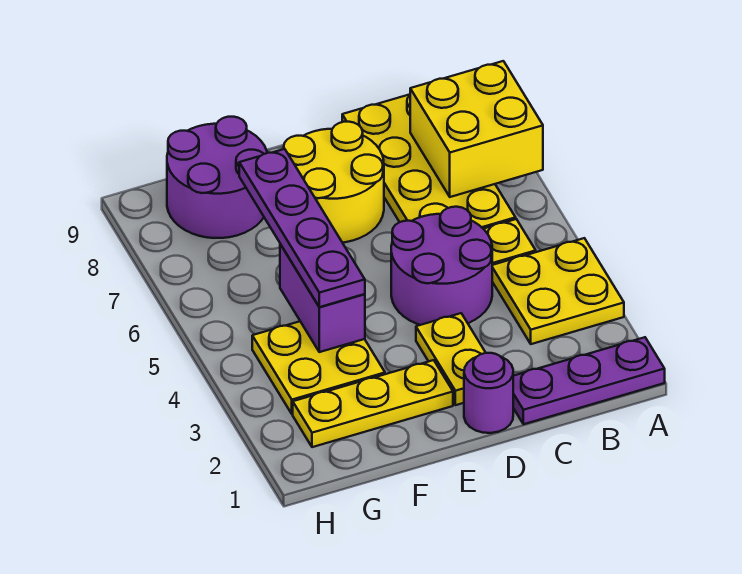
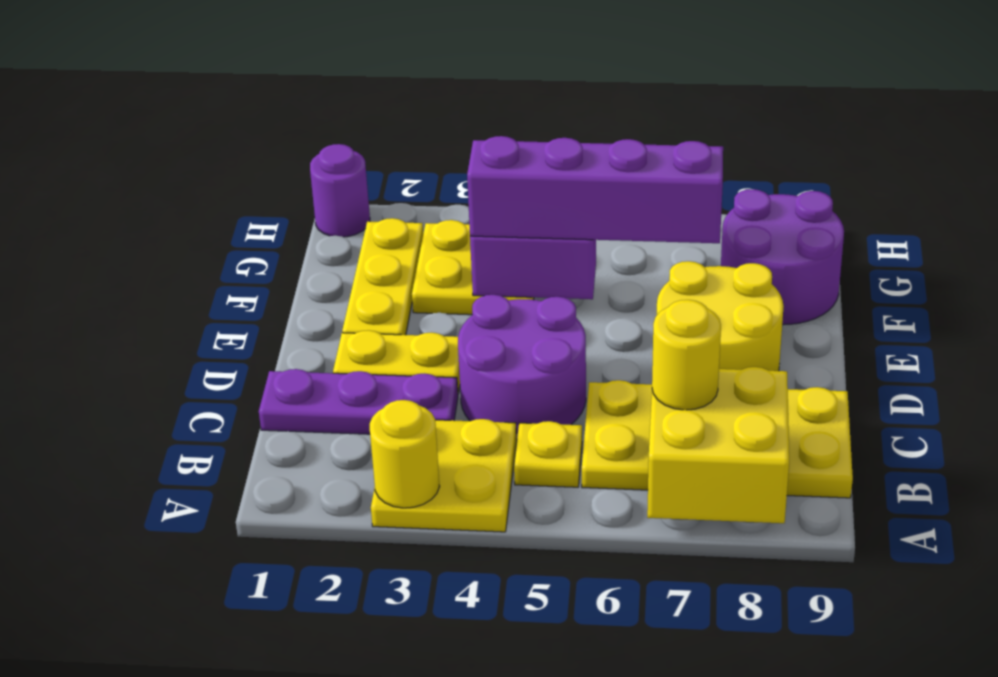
purple 1x3 plate [513,337,665,424] -> purple 1x3 plate turned to [259,369,458,434]
none -> yellow 1x1 round brick [370,400,440,508]
none -> yellow 1x1 round brick [652,300,721,410]
purple 1x1 round brick [464,353,513,433] -> purple 1x1 round brick moved to [310,144,370,237]
purple 1x4 plate [239,149,365,307] -> purple 1x4 brick [467,136,723,243]

